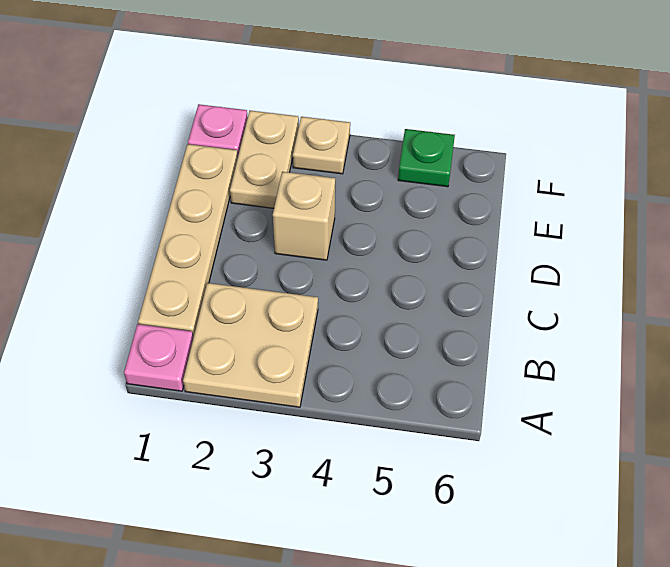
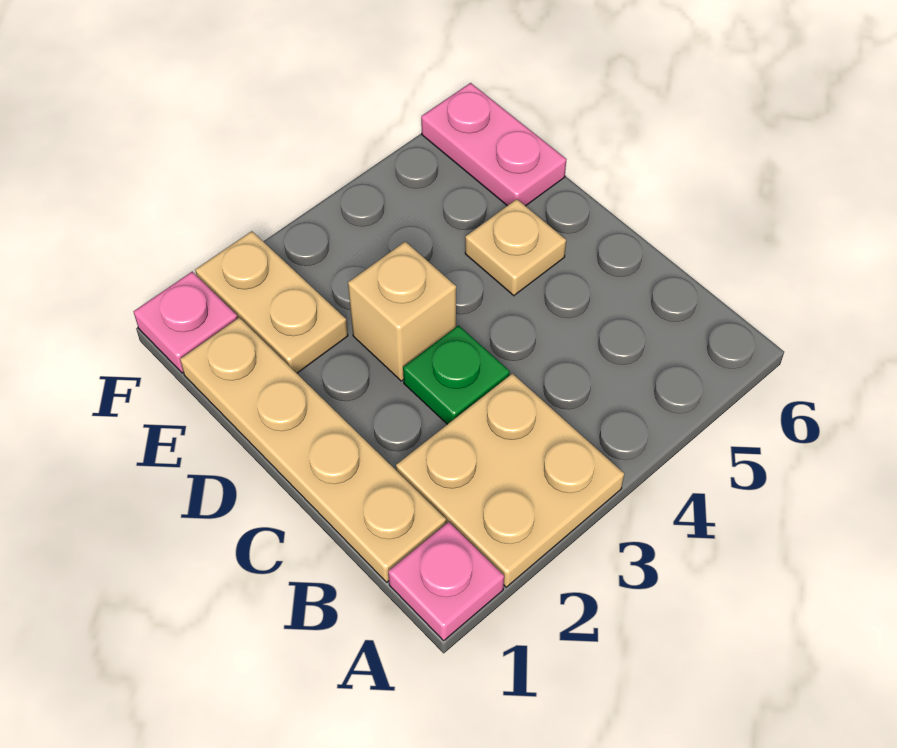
none -> pink 1x2 plate [421,83,567,206]
tan 1x1 plate [293,117,350,174] -> tan 1x1 plate moved to [465,199,566,296]
green 1x1 plate [398,129,455,187] -> green 1x1 plate moved to [403,325,510,424]

